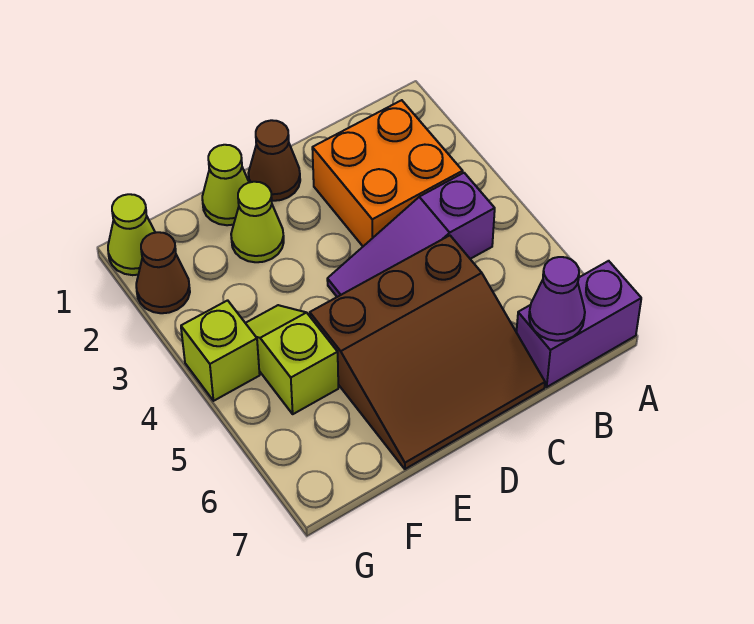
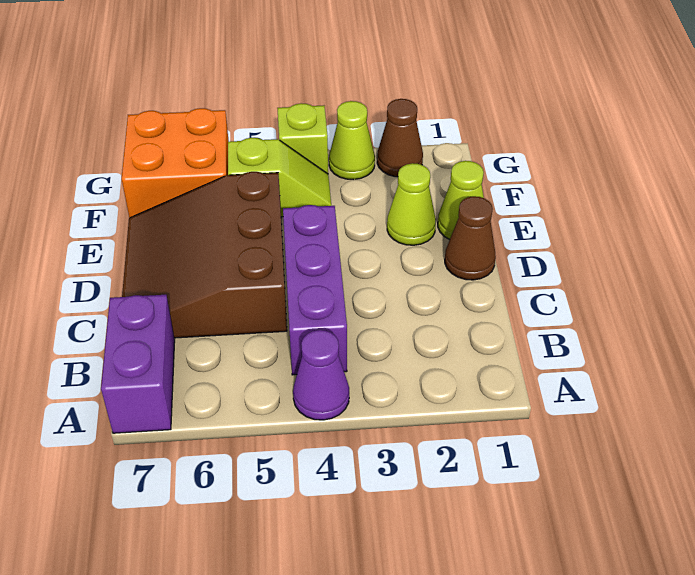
orange 2x2 brick [312,100,463,246] -> orange 2x2 brick moved to [122,108,229,218]
purple 1x3 slope [327,173,495,297] -> purple 1x3 brick [283,205,347,375]
purple 1x1 cone [529,257,585,341] -> purple 1x1 cone moved to [293,330,349,420]
lime 1x1 cone [108,194,155,275] -> lime 1x1 cone moved to [329,101,375,180]

